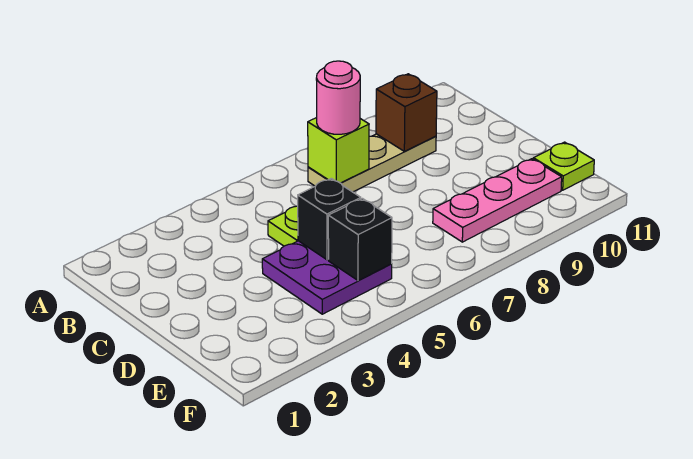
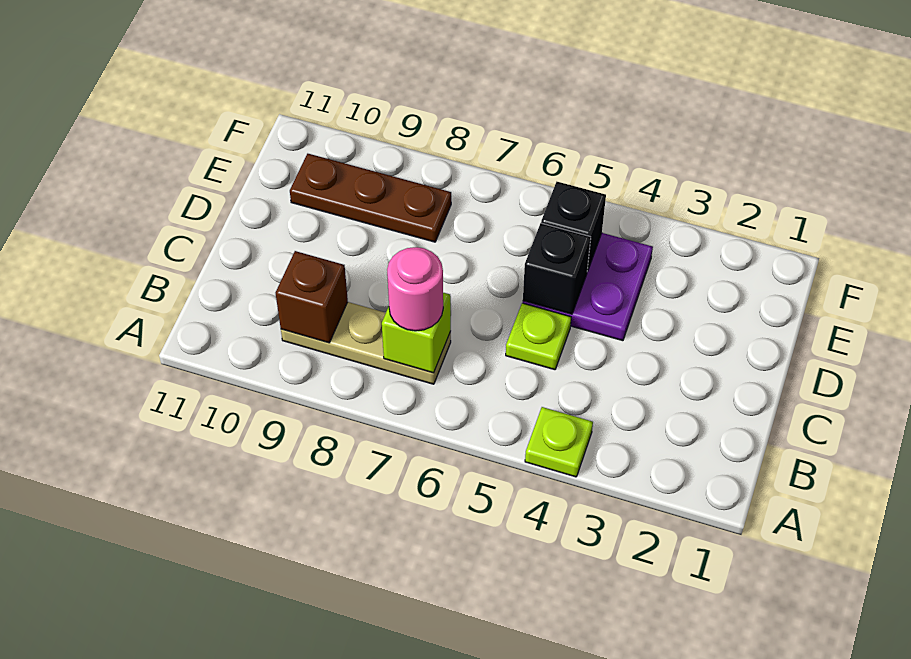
pink 1x3 plate [433,159,562,242] -> brown 1x3 plate [290,154,451,242]
lime 1x1 plate [533,142,594,190] -> lime 1x1 plate moved to [525,407,593,477]

